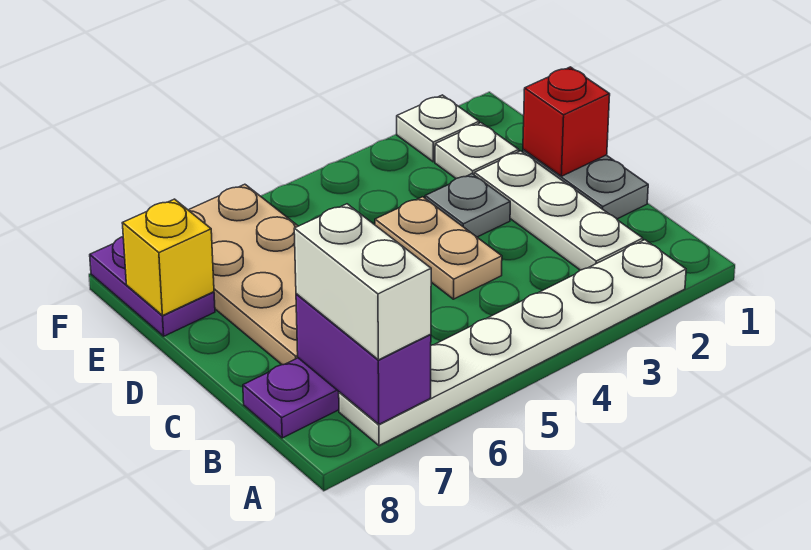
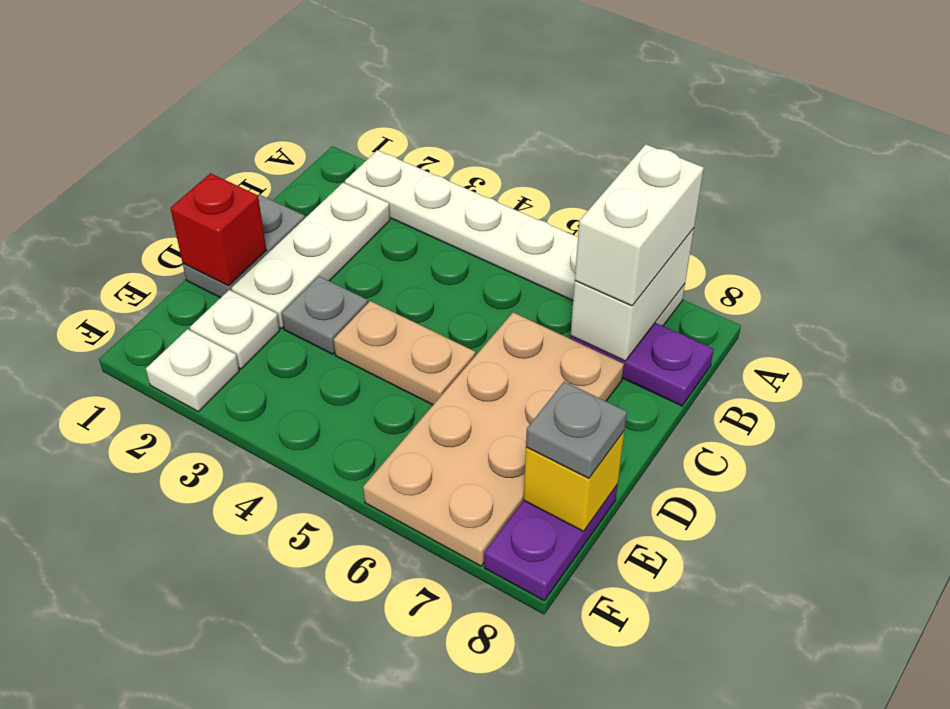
purple 1x2 brick [296,294,431,424] -> white 1x2 brick [571,228,694,361]
tan 1x2 plate [375,197,502,299] -> tan 1x2 plate turned to [334,301,475,405]
none -> grey 1x1 plate [526,382,627,478]

